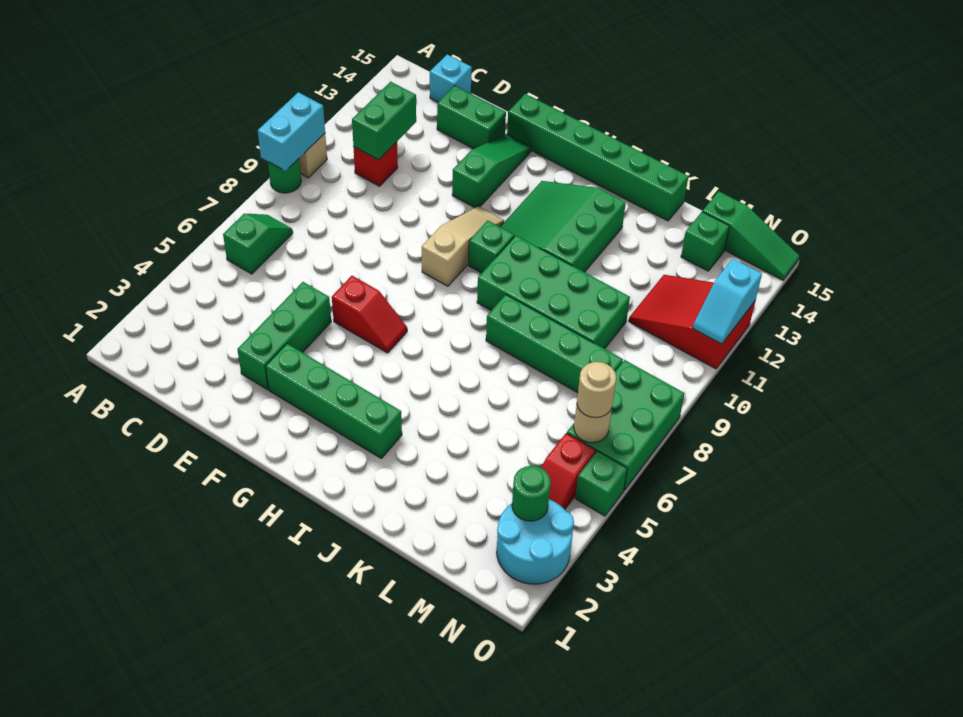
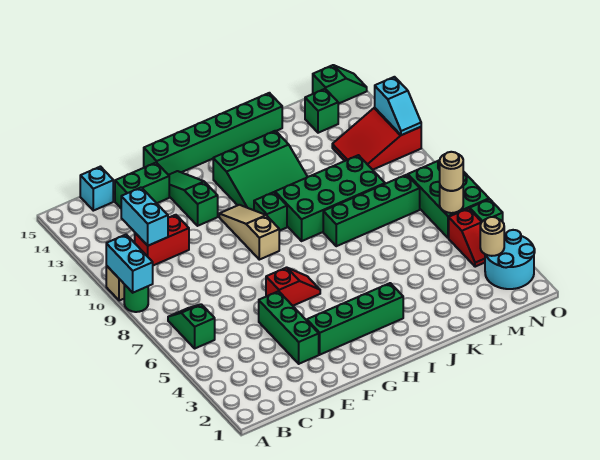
red 1x1 brick [354,142,398,186] -> red 1x2 brick [135,215,189,266]
green 1x2 brick [352,82,416,160] -> cyan 1x2 brick [121,187,168,246]
green 3x3 slope [500,181,626,272] -> green 3x3 slope turned to [213,131,307,210]
green 1x3 slope [702,191,799,280] -> green 1x2 slope [313,65,367,104]
green 1x1 round brick [512,466,551,521] -> tan 1x1 round brick [480,217,504,256]

